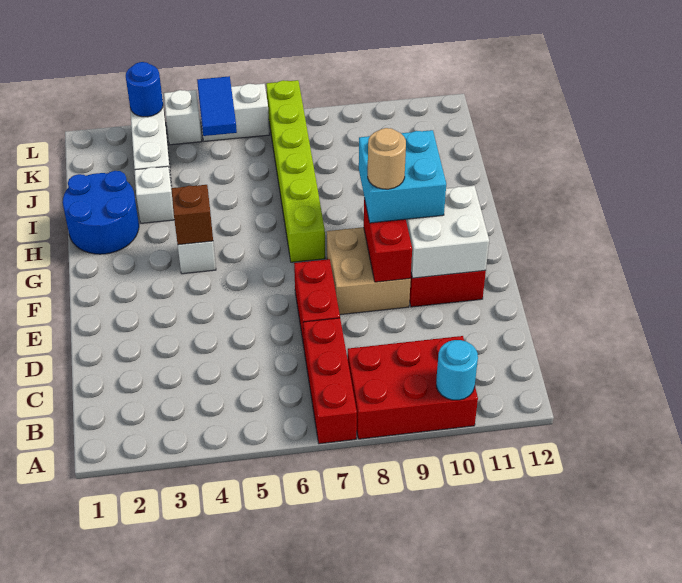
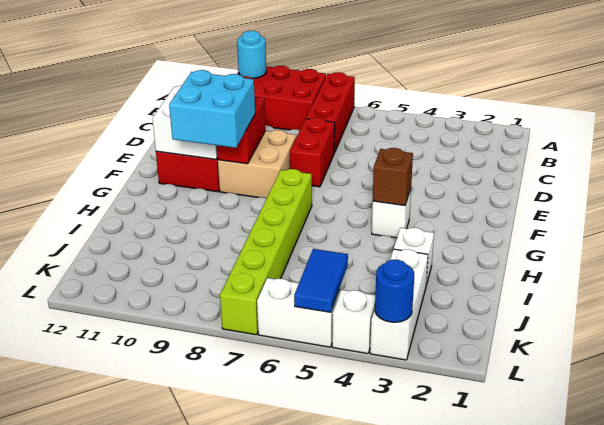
tan 1x1 round brick [368,128,406,189] -> none
blue 2x2 round brick [63,171,139,254] -> none

